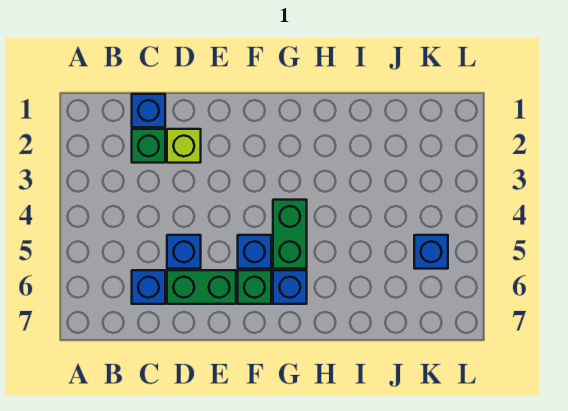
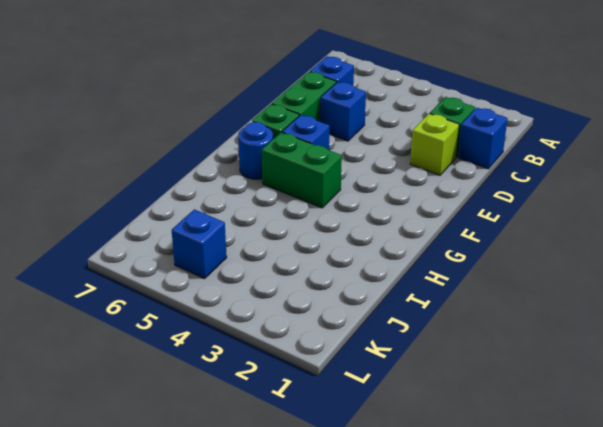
blue 1x1 brick [273,270,307,304] -> blue 1x1 round brick [238,122,273,179]

